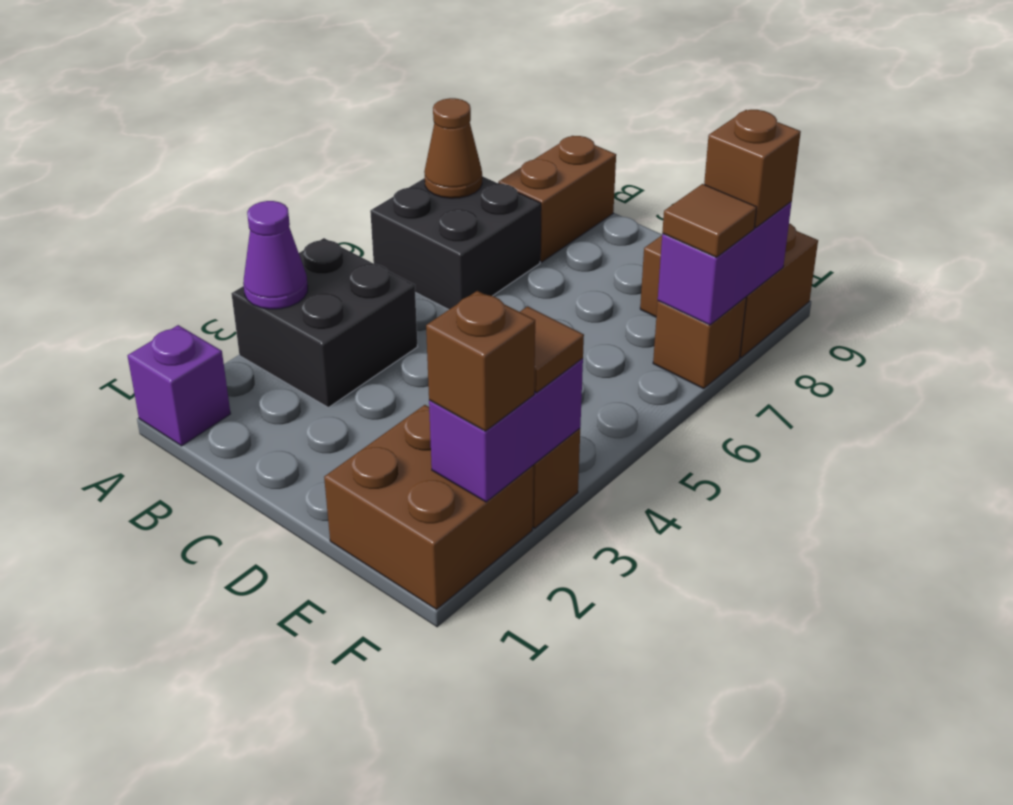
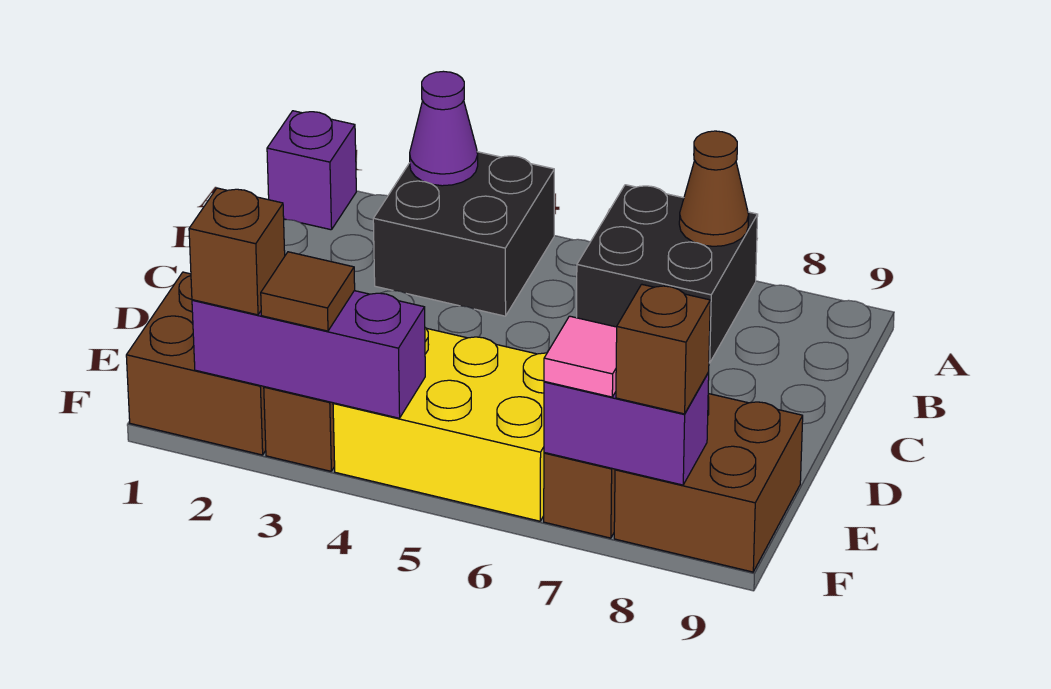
brown 1x2 brick [498,136,616,262] -> none
none -> yellow 2x3 brick [333,328,547,521]
purple 1x2 brick [429,358,583,502] -> purple 1x3 brick [192,291,425,418]
brown 1x1 tile [662,184,757,257] -> pink 1x1 tile [544,316,617,397]

